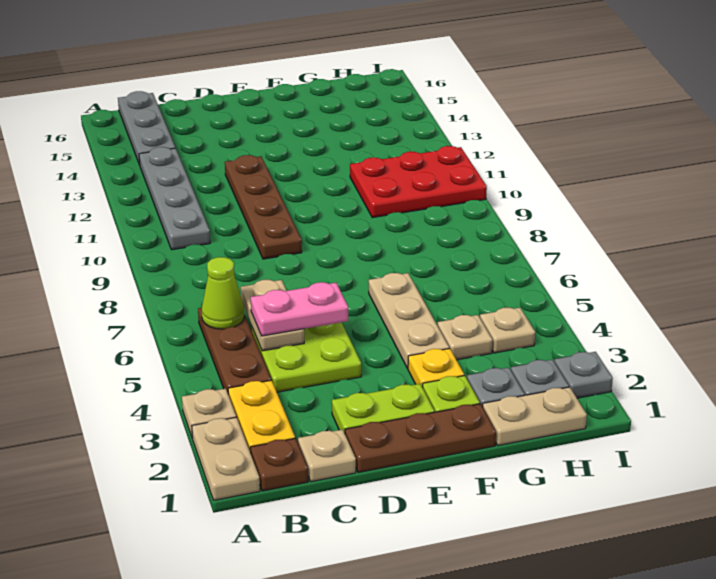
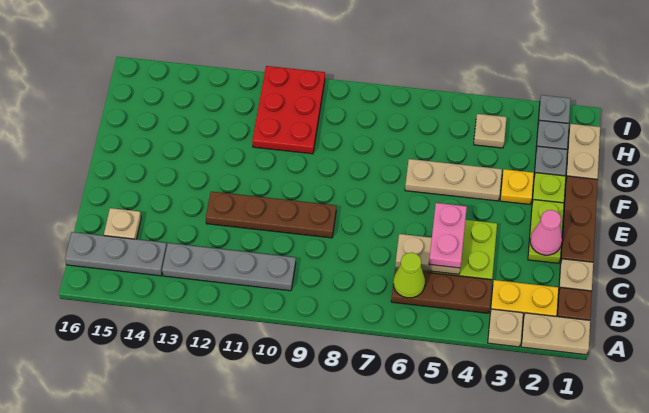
none -> pink 1x1 cone [530,210,562,255]
tan 1x1 plate [438,315,493,360] -> tan 1x1 plate moved to [104,208,141,239]

